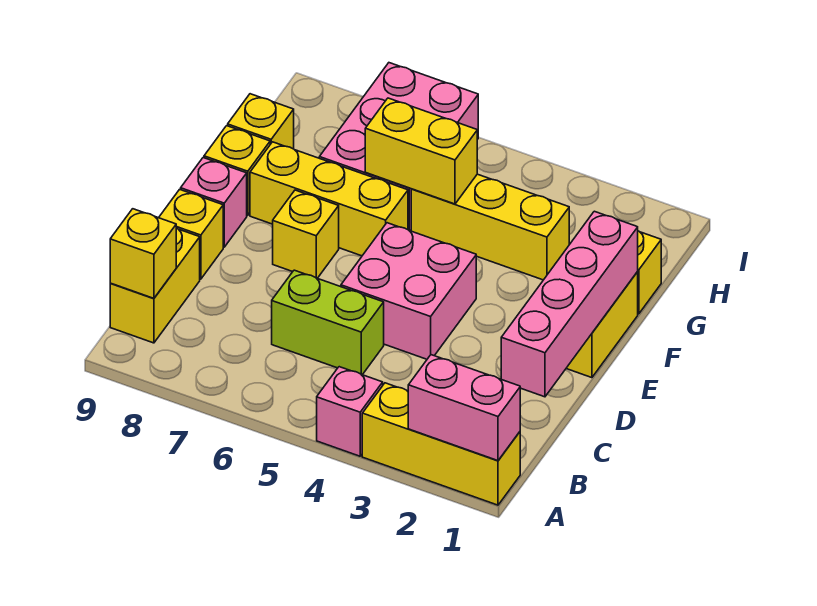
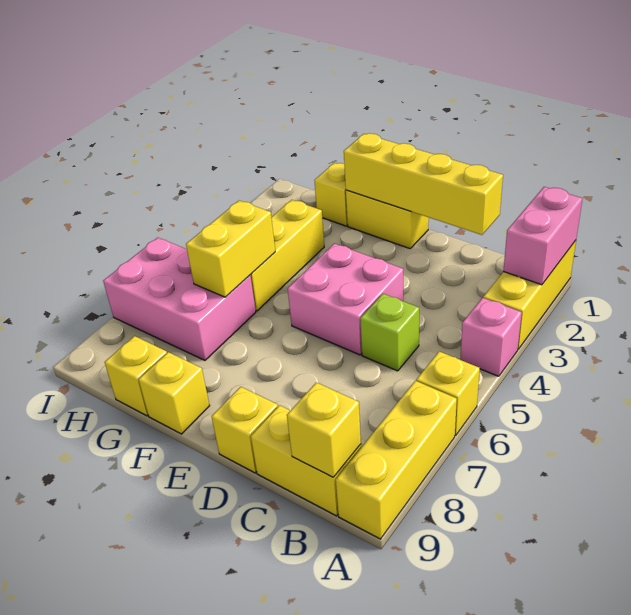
pink 1x4 brick [501,211,638,397] -> yellow 1x4 brick [344,133,503,235]
lime 1x2 brick [272,270,384,375] -> lime 1x1 brick [360,294,419,371]
yellow 1x1 brick [273,190,339,278] -> yellow 1x1 brick moved to [416,351,480,436]
pink 1x1 brick [181,158,247,247] -> none
yellow 1x3 brick [250,142,408,256] -> yellow 1x3 brick moved to [336,381,457,539]

